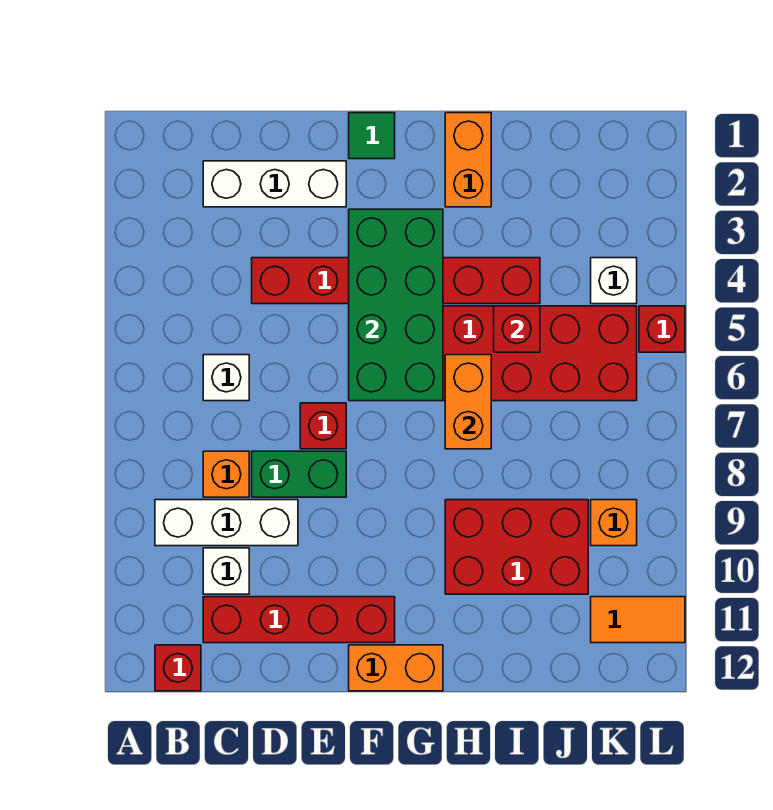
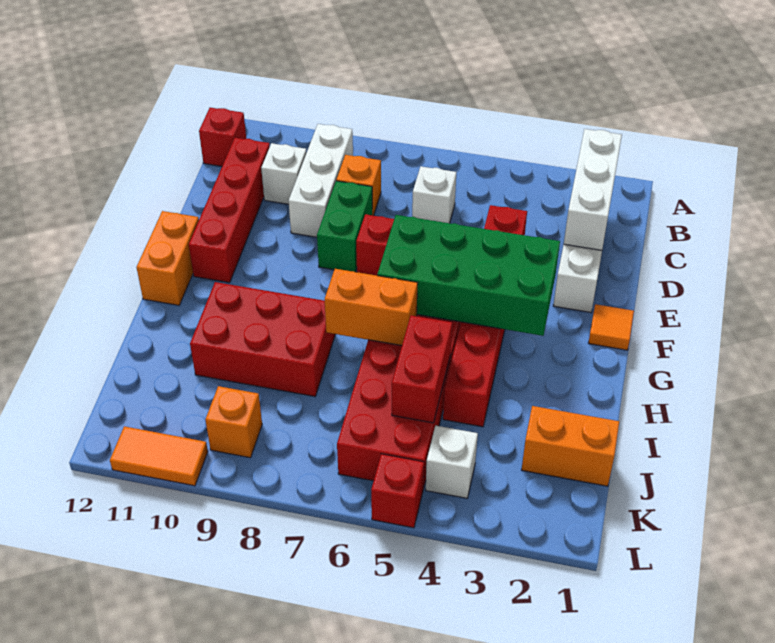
none -> white 1x3 brick [564,129,622,250]
green 1x1 tile [349,113,395,159] -> orange 1x1 tile [589,304,634,350]
orange 1x2 brick [445,113,491,207] -> orange 1x2 brick moved to [522,406,619,486]
red 2x3 brick [445,500,588,594] -> red 2x3 brick turned to [190,282,336,397]
red 1x1 brick [494,306,540,352] -> red 1x2 brick [392,315,452,423]
orange 1x2 tile [591,597,685,643] -> orange 1x2 tile turned to [110,426,208,486]

